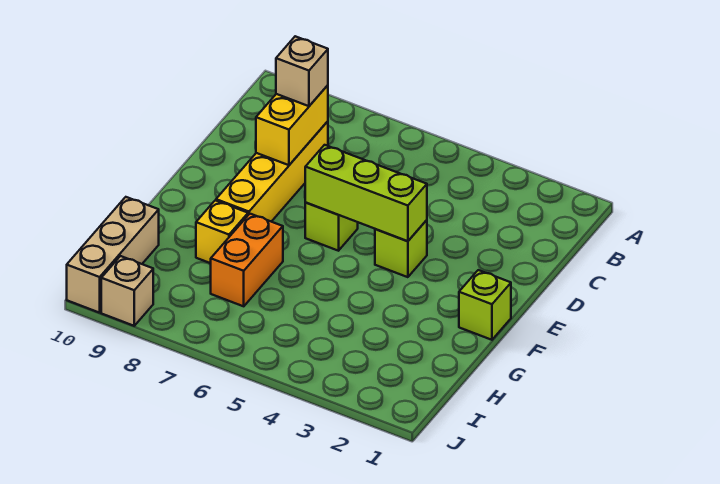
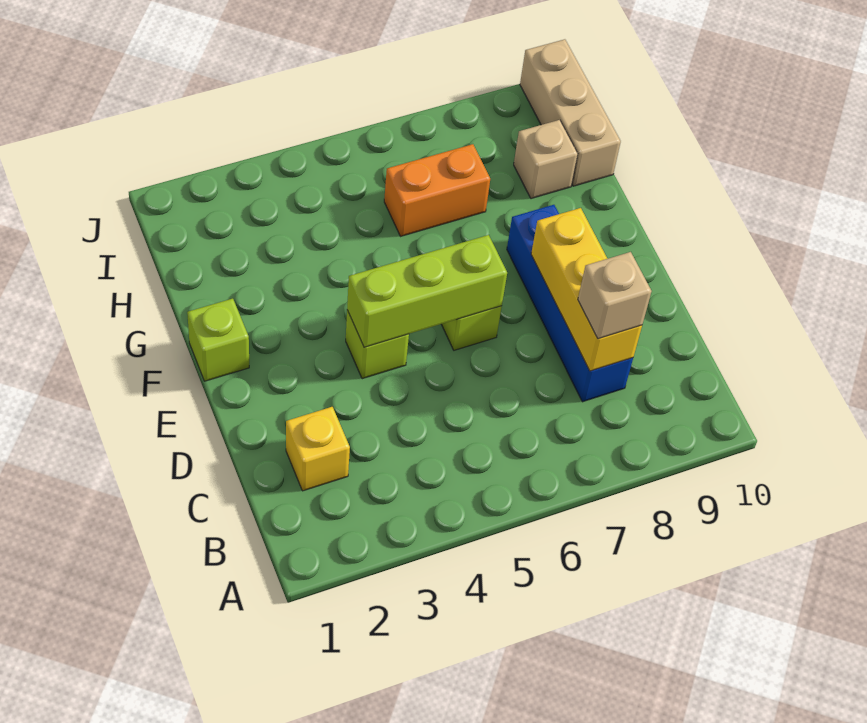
yellow 1x4 brick [216,121,328,222] -> blue 1x4 brick [507,205,633,402]
yellow 1x2 brick [256,85,328,165] -> yellow 1x3 brick [531,208,642,371]
orange 1x2 brick [211,214,283,306] -> orange 1x2 brick turned to [384,144,490,236]
yellow 1x1 brick [196,200,248,263] -> yellow 1x1 brick moved to [286,407,350,491]
tan 1x1 brick [101,256,153,326] -> tan 1x1 brick moved to [514,120,578,199]

